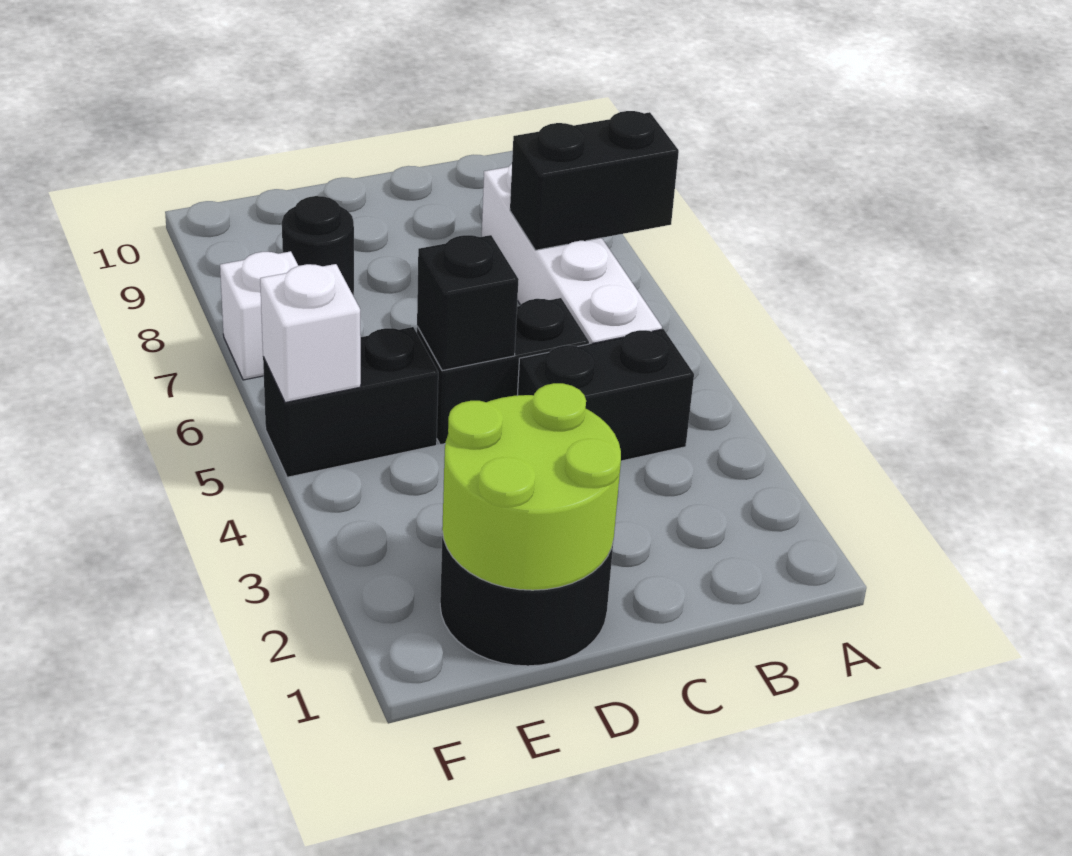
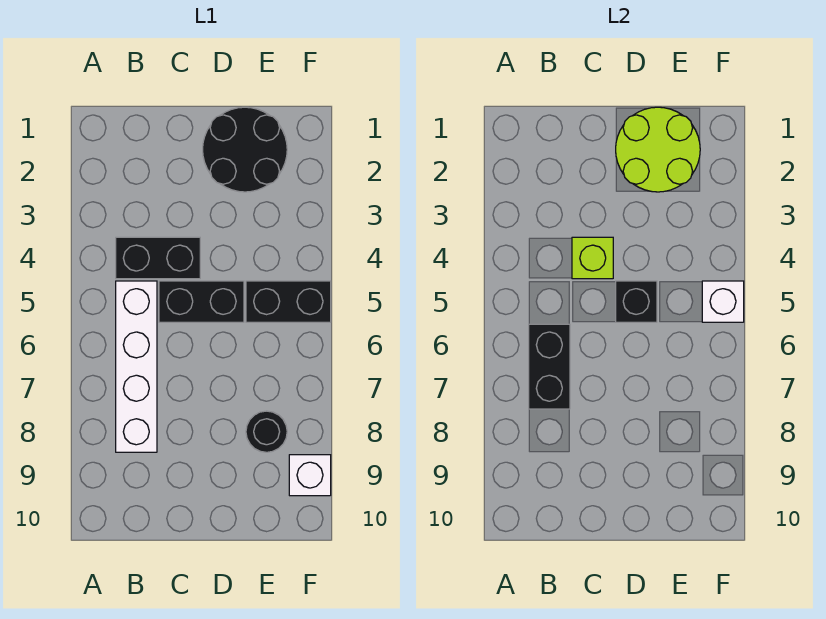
black 1x2 brick [510,111,679,250] -> black 1x2 brick turned to [529,324,570,409]
none -> lime 1x1 brick [572,237,613,279]
white 1x1 brick [220,251,298,380] -> white 1x1 brick moved to [289,455,331,496]

